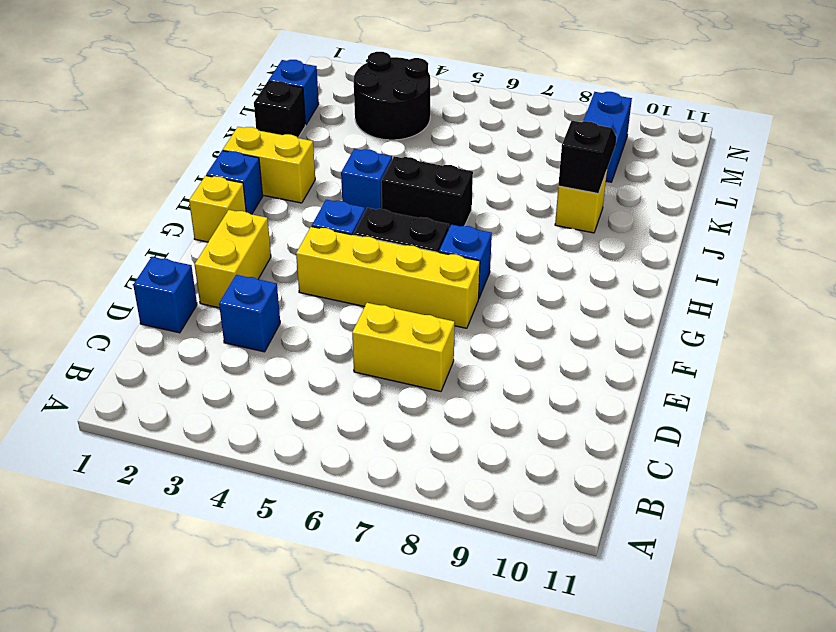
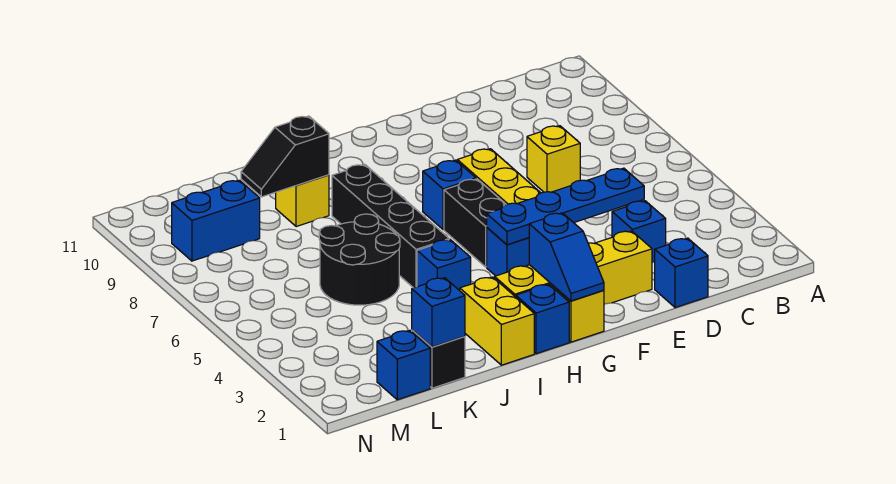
none -> blue 1x4 plate [487,168,644,245]
yellow 1x2 brick [352,303,455,391] -> yellow 1x1 brick [527,126,580,192]
yellow 1x2 brick [195,210,271,308] -> yellow 1x4 brick [495,231,652,304]
none -> blue 1x2 slope [529,213,604,301]
black 1x2 brick [381,156,473,228] -> black 1x4 brick [332,164,449,288]
none -> blue 1x1 brick [412,278,465,347]
black 2x2 round brick [354,52,430,140] -> black 2x2 round brick moved to [319,214,400,305]

